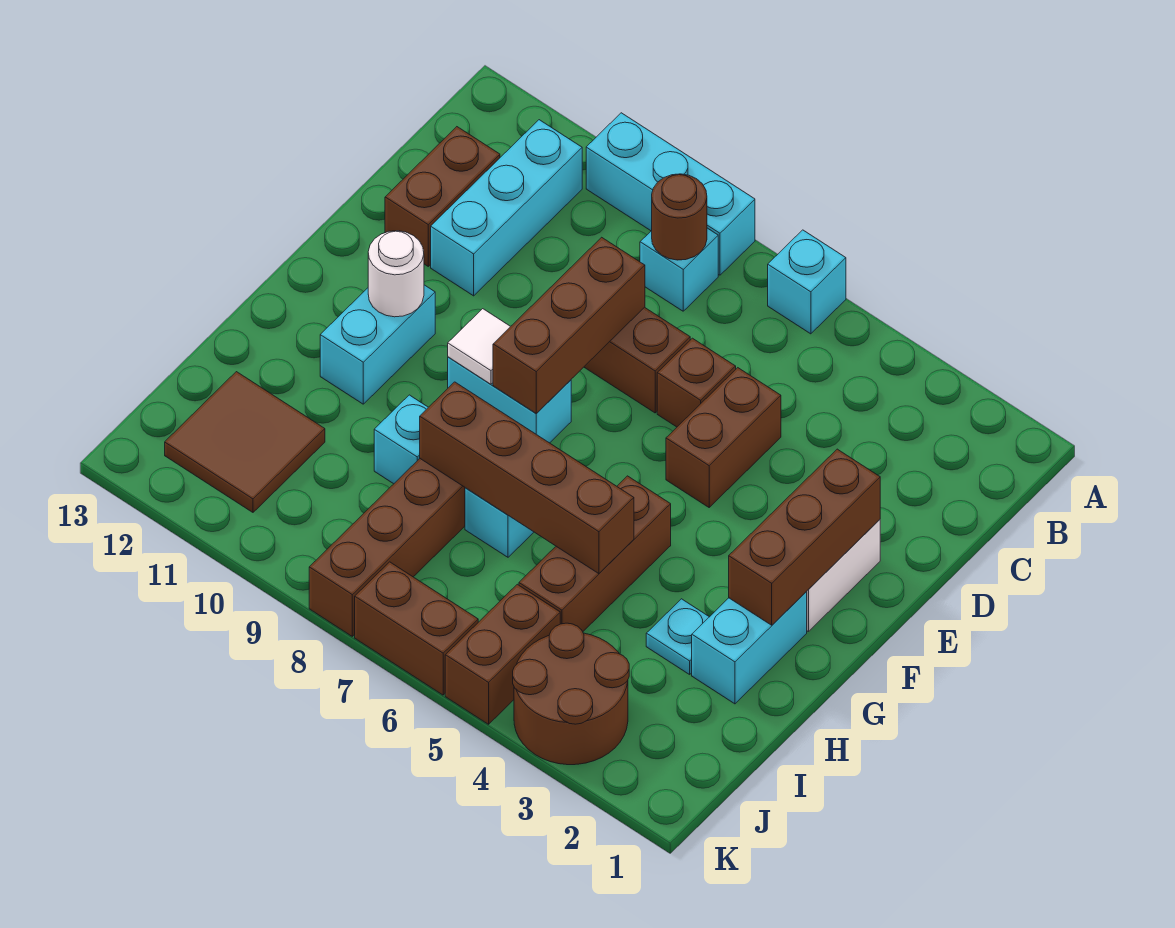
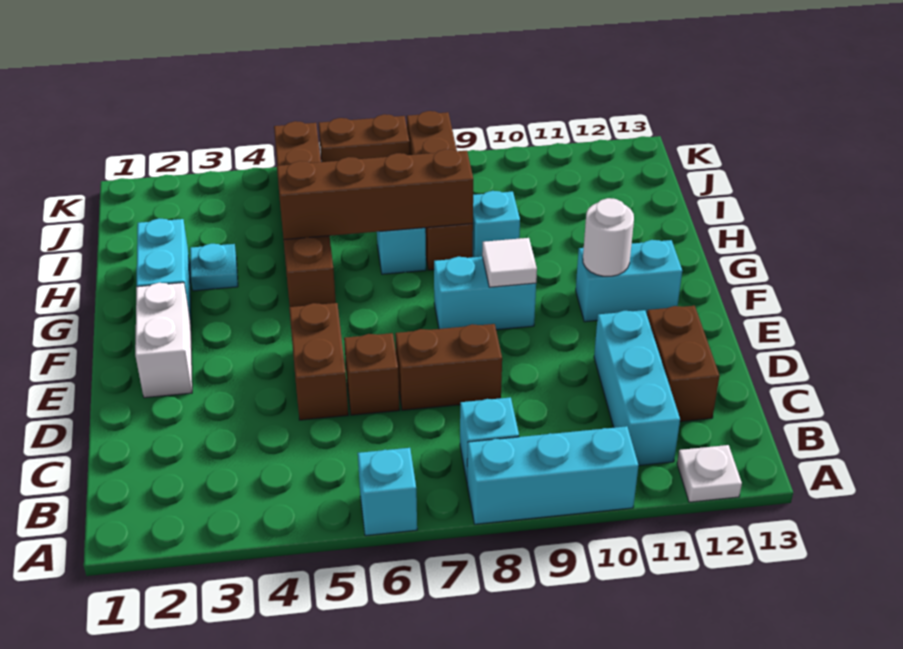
none -> white 1x1 plate [677,445,742,502]
brown 1x1 round brick [652,174,707,260] -> none
brown 1x3 brick [493,237,645,414] -> none
brown 1x3 brick [729,449,880,625] -> none
cyan 1x2 brick [320,285,435,404] -> cyan 1x2 brick turned to [576,240,682,322]
brown 2x2 tile [165,372,325,512] -> none
brown 2x2 round brick [513,623,629,765] -> none

